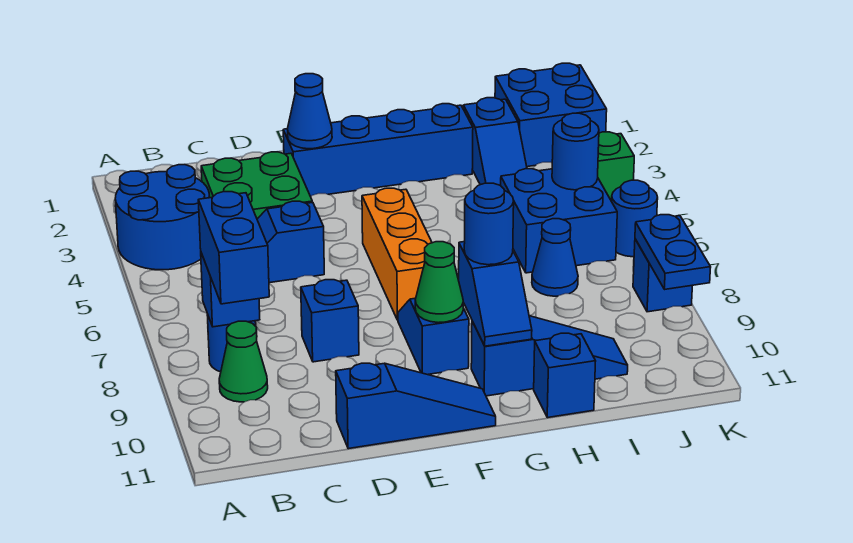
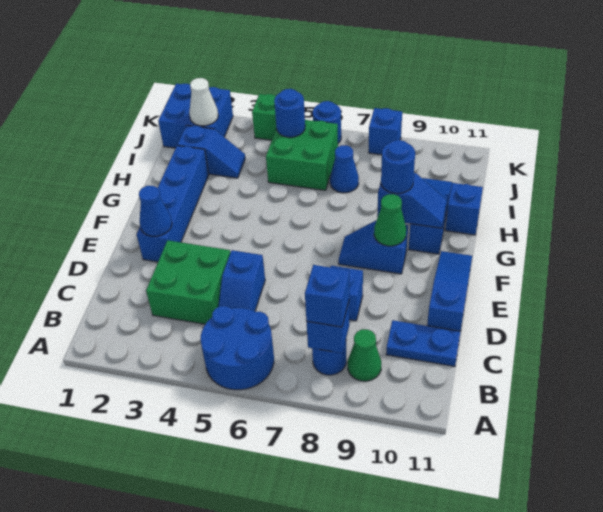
blue 2x2 round brick [115,165,209,270] -> blue 2x2 round brick moved to [201,306,274,390]
blue 1x2 brick [198,192,269,304] -> blue 1x1 brick [305,265,349,327]
orange 1x3 brick [362,188,432,320] -> none
blue 2x2 brick [501,169,617,273] -> green 2x2 brick [266,120,338,190]
none -> white 1x1 cone [189,78,218,126]
blue 1x2 plate [635,215,711,289] -> blue 1x2 plate moved to [386,320,461,366]

